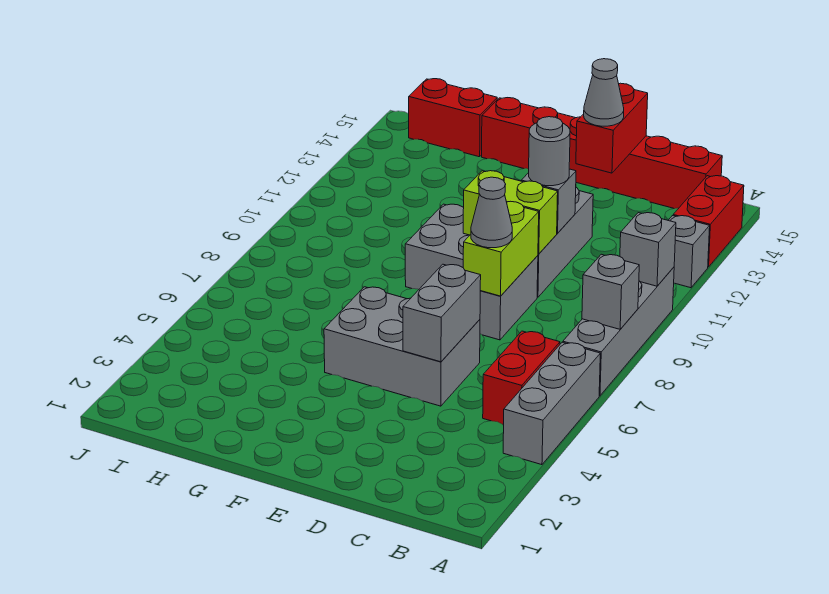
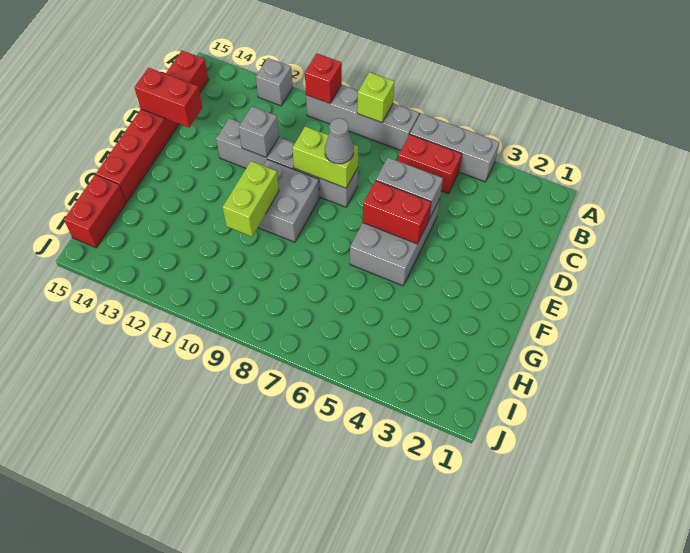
grey 1x1 brick [582,254,639,329] -> lime 1x1 brick [357,72,395,123]
grey 1x1 brick [620,213,676,286] -> red 1x1 brick [305,54,342,103]
red 1x2 brick [673,176,744,267] -> red 1x2 brick moved to [363,181,431,244]
lime 1x2 brick [463,171,558,254] -> lime 1x2 brick moved to [223,161,279,237]
grey 1x1 round brick [529,117,570,186] -> none
grey 1x1 cone [584,59,624,126] -> none

